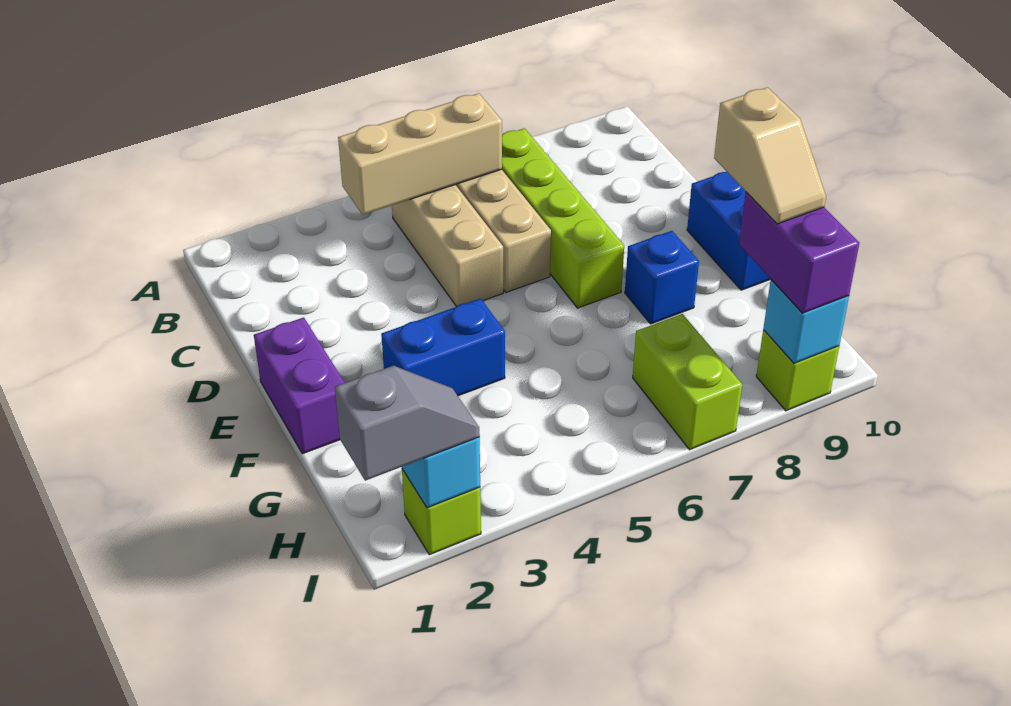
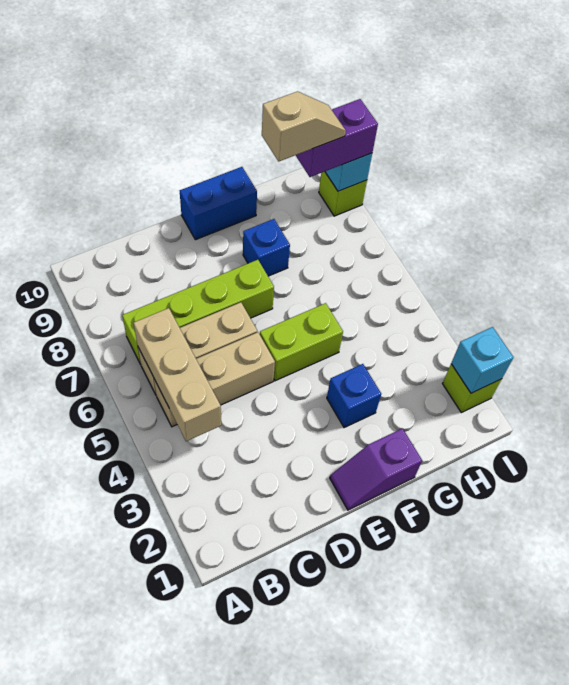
purple 1x2 brick [254,317,345,454] -> purple 1x2 slope [330,428,422,510]
blue 1x2 brick [381,298,505,396] -> blue 1x1 brick [327,364,381,428]
lime 1x2 brick [633,314,742,450] -> lime 1x2 brick moved to [260,303,343,381]
grey 1x2 slope [335,366,480,481] -> none

